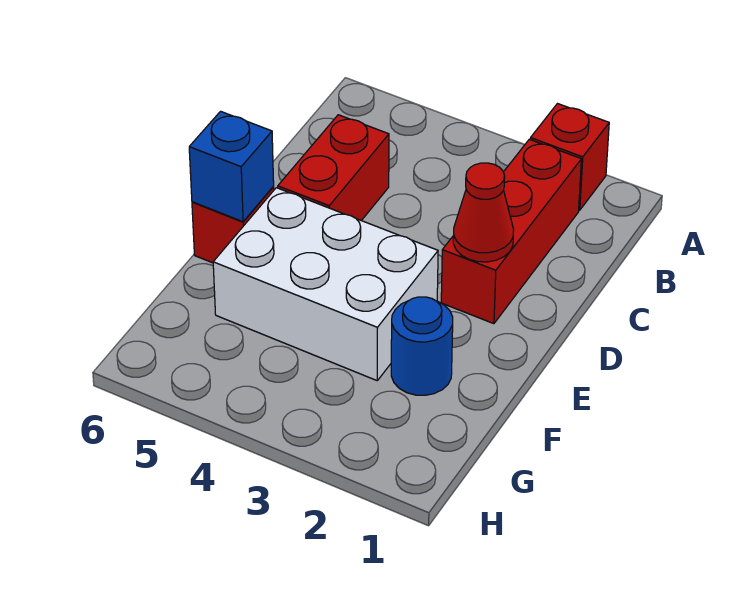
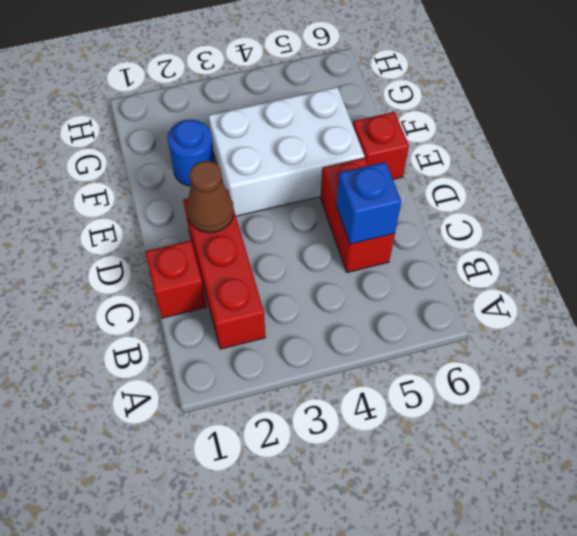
red 1x1 brick [530,104,609,210] -> red 1x1 brick moved to [145,240,207,318]
red 1x1 cone [453,163,514,262] -> brown 1x1 cone [187,161,234,233]
blue 1x1 brick [189,111,274,222] -> blue 1x1 brick moved to [336,162,401,244]

